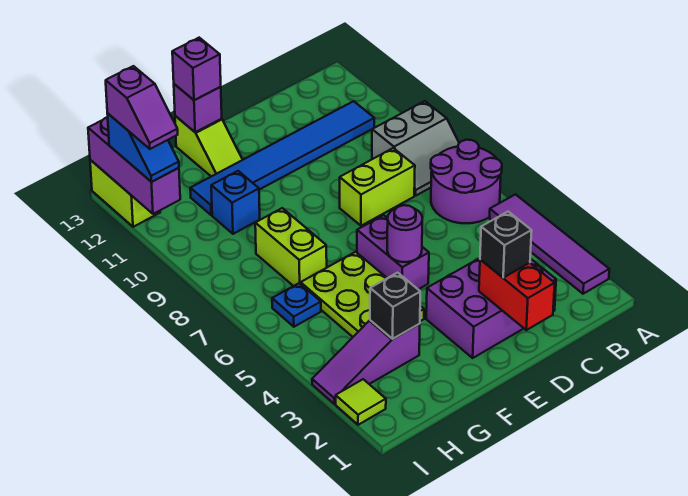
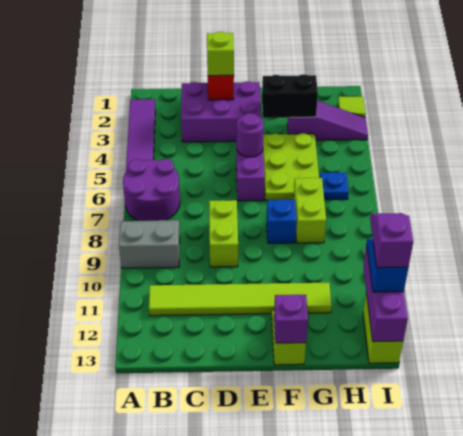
blue 1x6 tile [190,101,374,215] -> lime 1x6 tile [149,283,332,316]
lime 1x2 brick [340,148,415,226] -> lime 1x2 brick turned to [209,200,238,267]
black 1x1 brick [480,212,532,278] -> lime 1x1 brick [207,32,234,76]
purple 1x1 brick [172,38,221,100] -> none
black 1x1 brick [370,273,420,339] -> black 1x2 brick [262,74,318,118]
blue 1x1 brick [211,171,260,234] -> blue 1x1 brick moved to [267,199,297,243]

